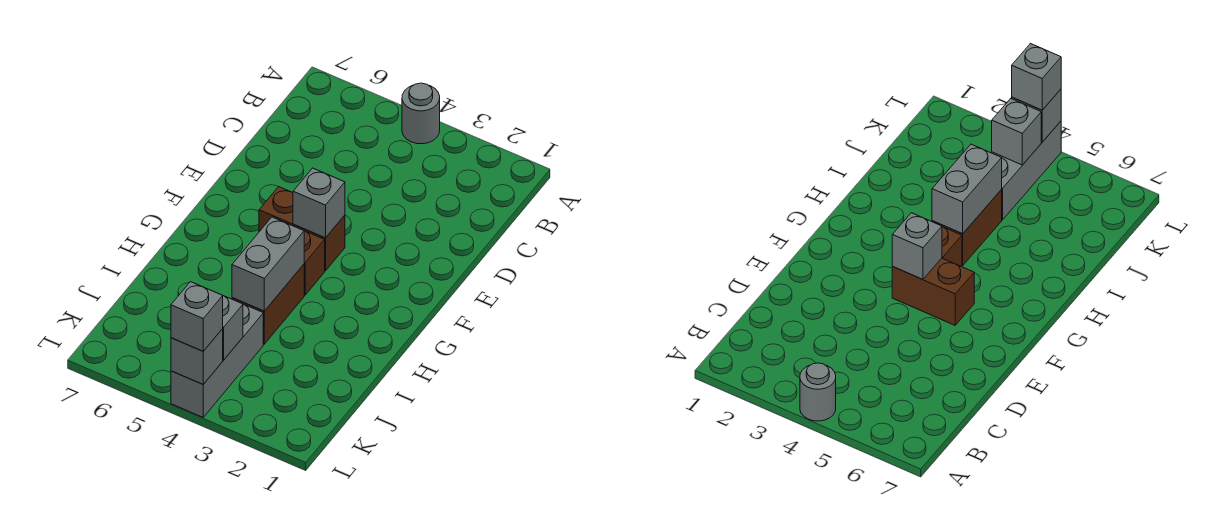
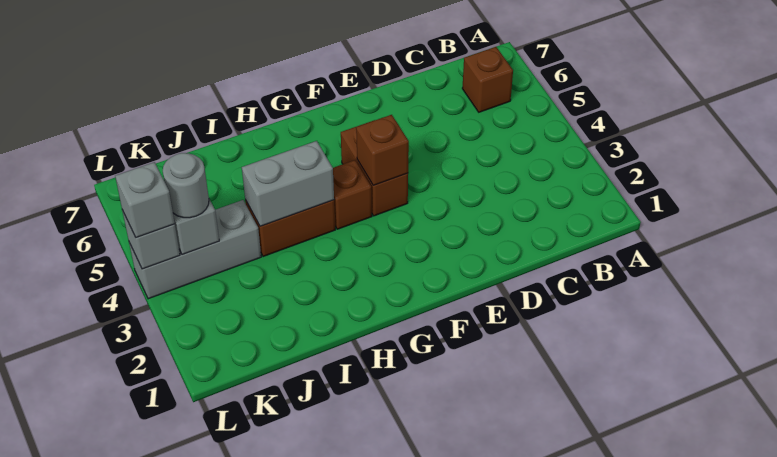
grey 1x1 round brick [402,83,440,144] -> grey 1x1 round brick moved to [163,153,209,218]
none -> brown 1x1 brick [462,47,513,112]
grey 1x1 brick [293,168,345,238] -> brown 1x1 brick [356,115,409,185]

